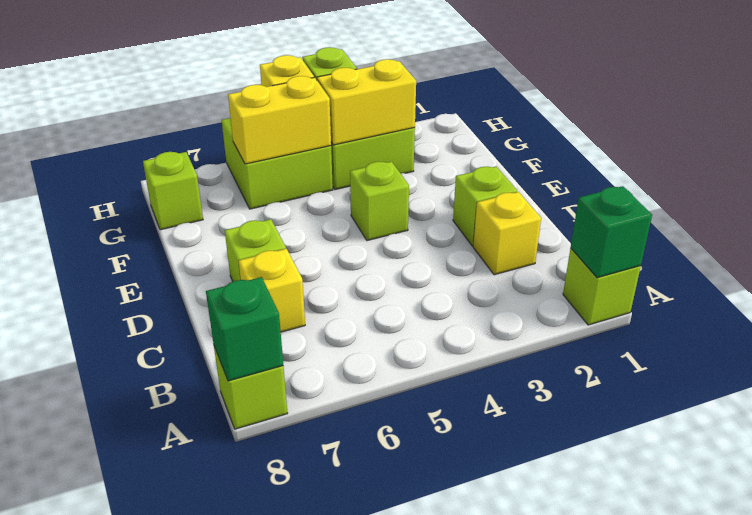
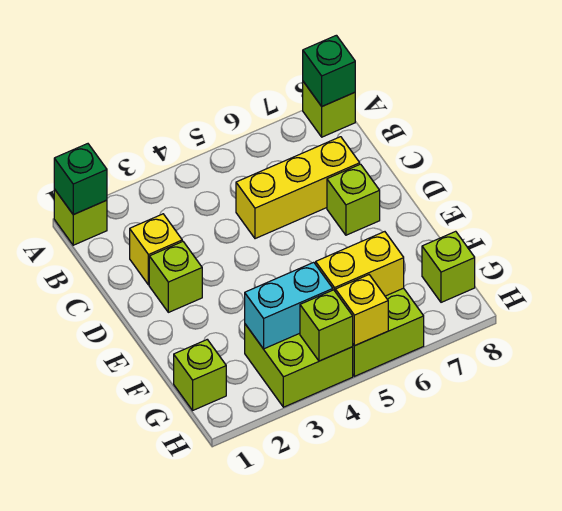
yellow 1x1 brick [239,249,305,332] -> yellow 1x3 brick [236,137,360,239]
lime 1x1 brick [350,162,409,241] -> lime 1x1 brick moved to [174,340,226,410]
yellow 1x2 brick [317,59,416,145] -> cyan 1x2 brick [245,262,333,349]

